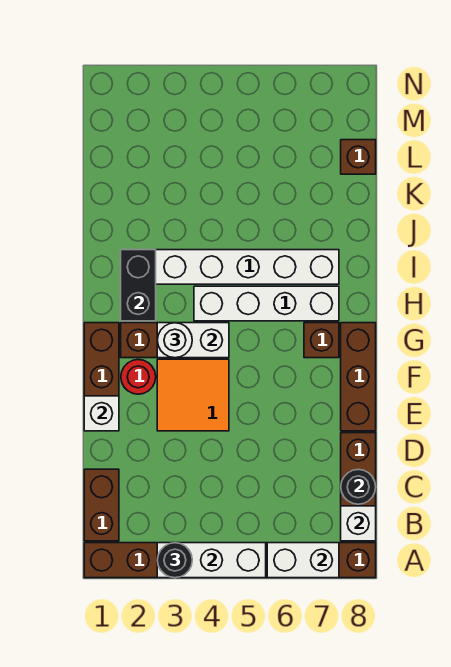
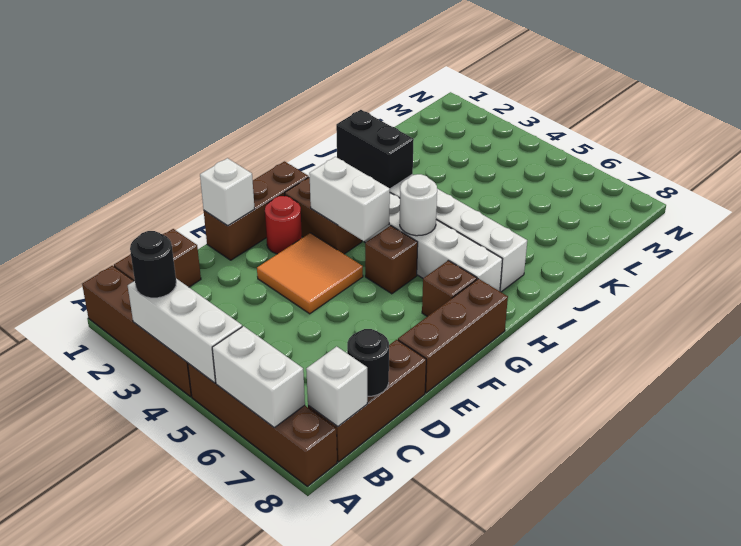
white 1x1 round brick [158,323,192,358] -> white 1x1 round brick moved to [400,174,437,236]
black 1x2 brick [121,250,156,321] -> black 1x2 brick turned to [336,110,414,189]
brown 1x1 brick [341,140,376,174] -> brown 1x1 brick moved to [365,226,418,294]

